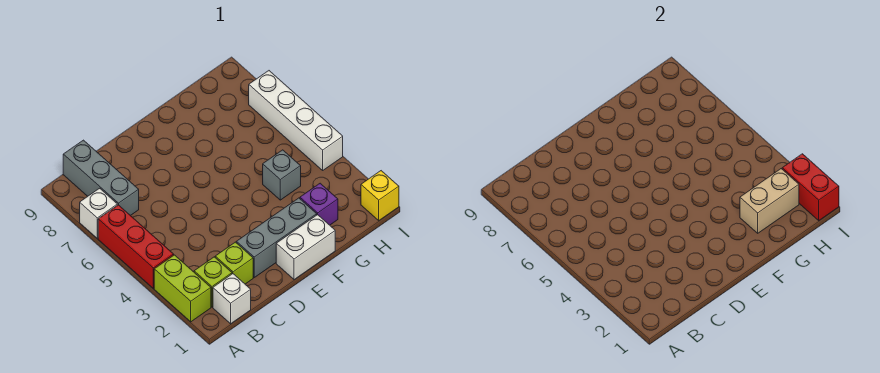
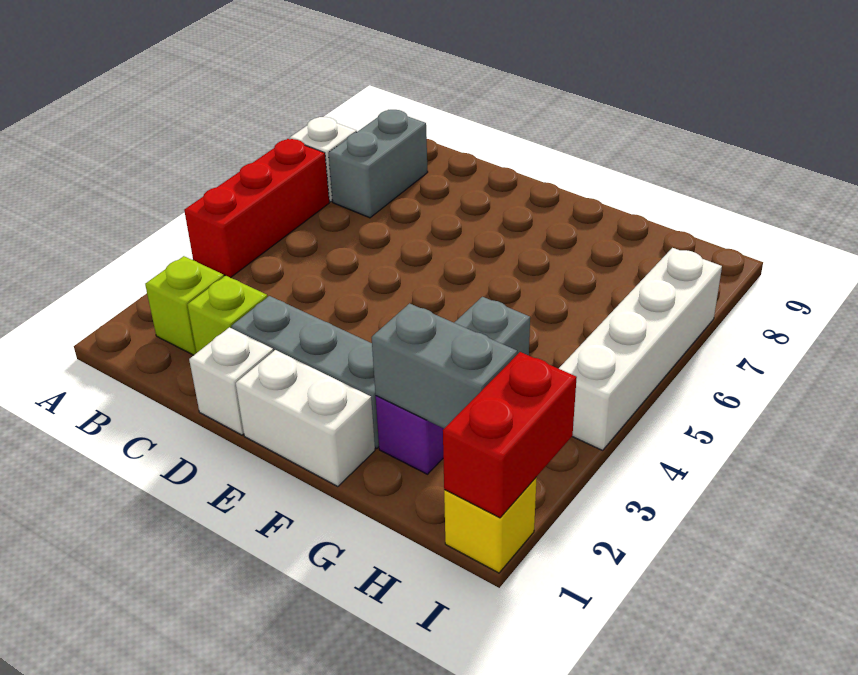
lime 1x2 brick [154,255,211,322] -> none
white 1x1 brick [213,274,251,324] -> white 1x1 brick moved to [189,327,273,435]
grey 1x3 brick [63,140,139,216] -> grey 1x2 brick [328,110,428,218]
tan 1x2 brick [740,169,799,233] -> grey 1x2 brick [372,303,517,428]

